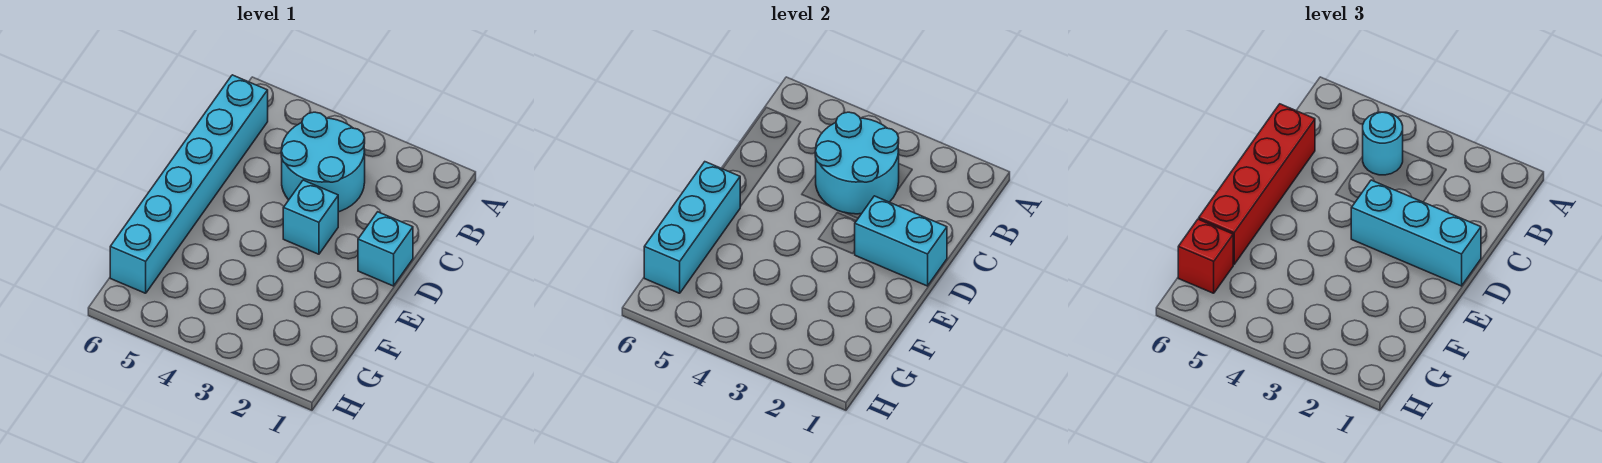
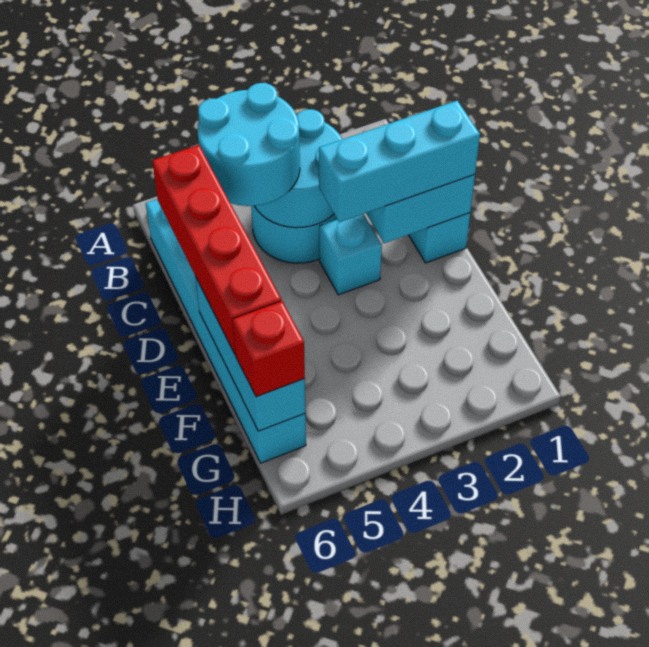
cyan 1x1 round brick [1363,112,1403,175] -> cyan 2x2 round brick [197,83,300,206]

